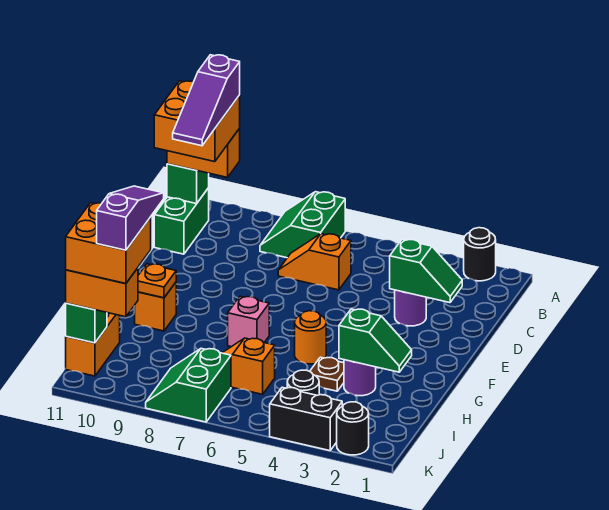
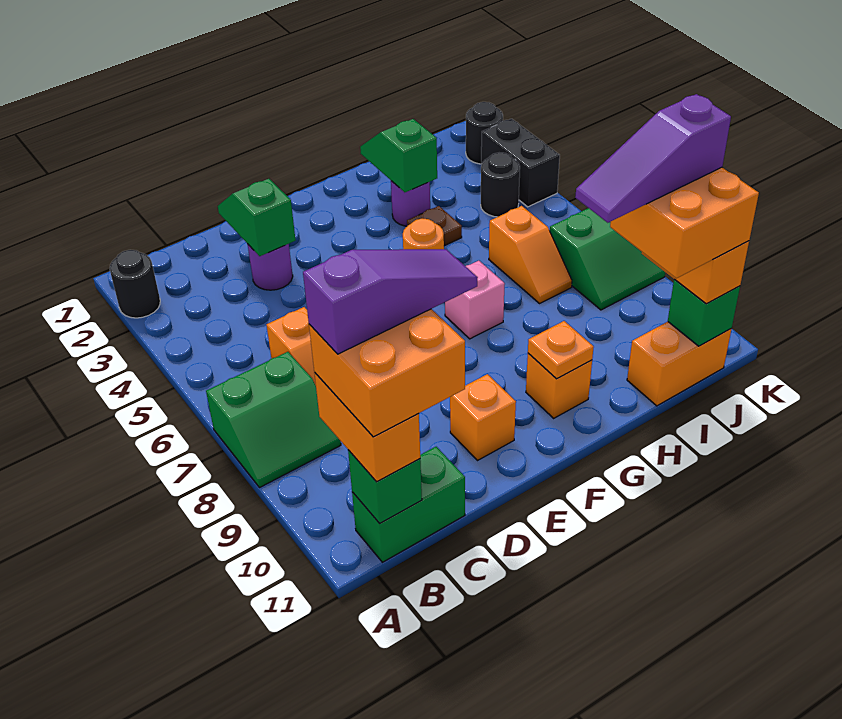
none -> orange 1x1 brick [450,374,516,461]

